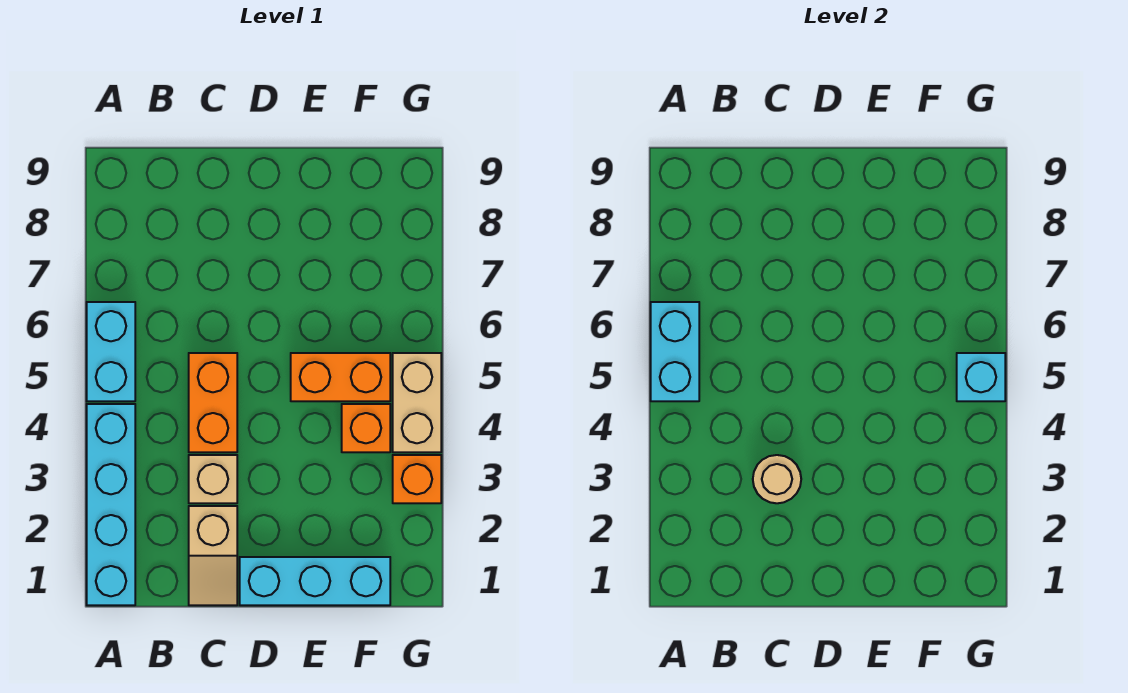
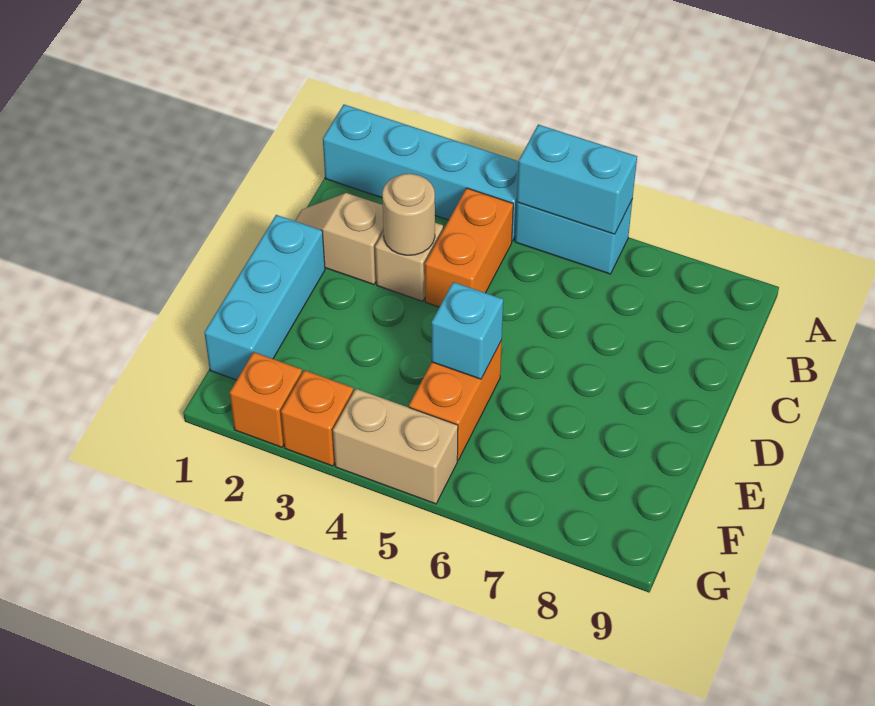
orange 1x2 brick [189,353,237,452] -> orange 1x2 brick turned to [425,188,513,307]
orange 1x1 brick [342,404,390,452] -> orange 1x1 brick moved to [230,352,302,447]
cyan 1x1 brick [957,353,1005,401] -> cyan 1x1 brick moved to [431,282,503,379]

